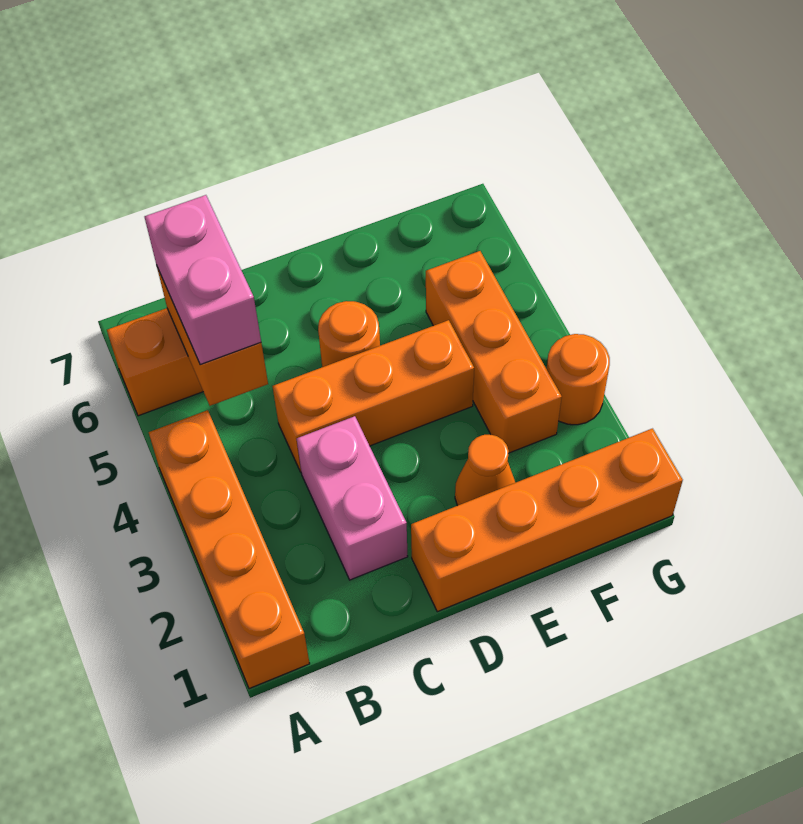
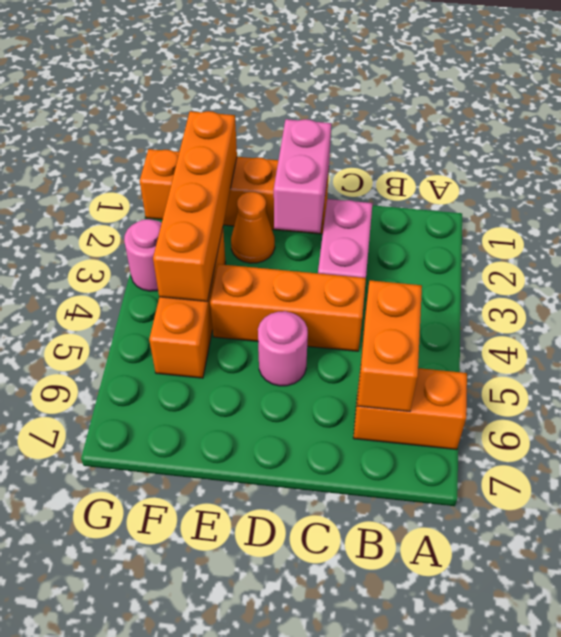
orange 1x4 brick [149,410,310,689] -> orange 1x4 brick moved to [153,111,237,301]
pink 1x2 brick [145,195,261,365] -> pink 1x2 brick moved to [274,119,331,233]
orange 1x1 round brick [318,301,380,367] -> pink 1x1 round brick [258,311,308,386]
orange 1x1 round brick [547,334,610,425] -> pink 1x1 round brick [124,219,162,291]

